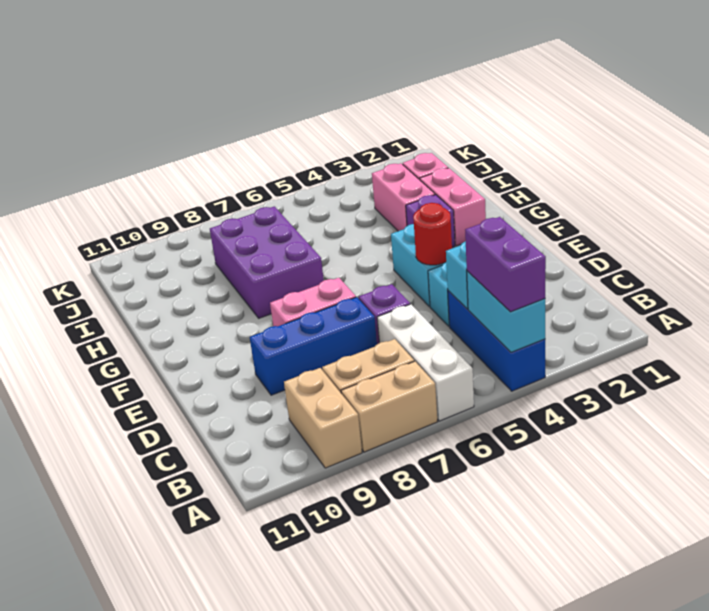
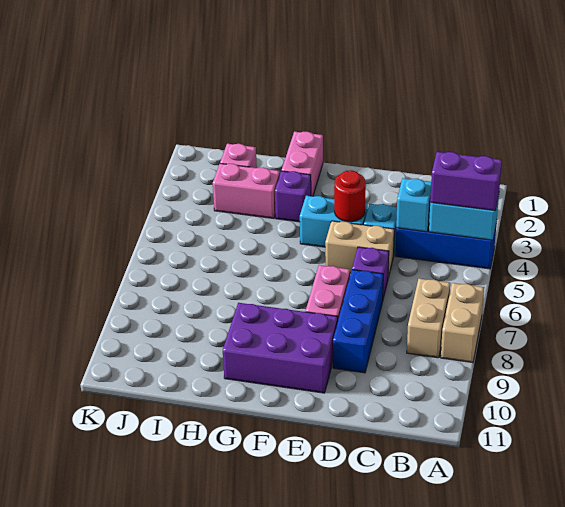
white 1x3 brick [377,304,474,421] -> none
tan 1x2 brick [284,368,362,468] -> tan 1x2 brick moved to [325,221,394,278]
pink 1x2 brick [420,168,486,246] -> pink 1x2 brick turned to [282,132,323,196]
purple 2x3 brick [210,206,324,318] -> purple 2x3 brick moved to [223,303,338,393]

